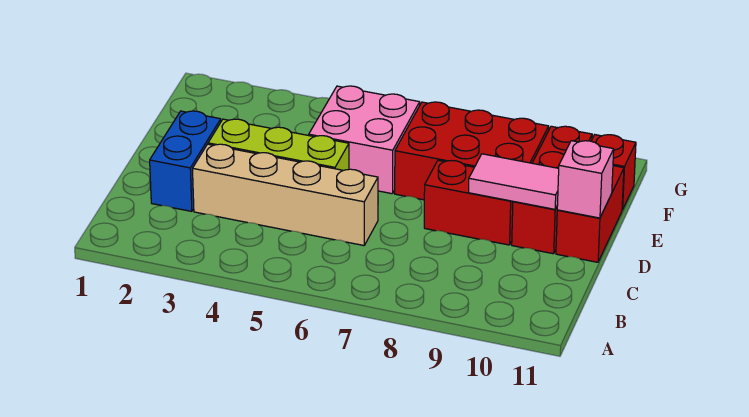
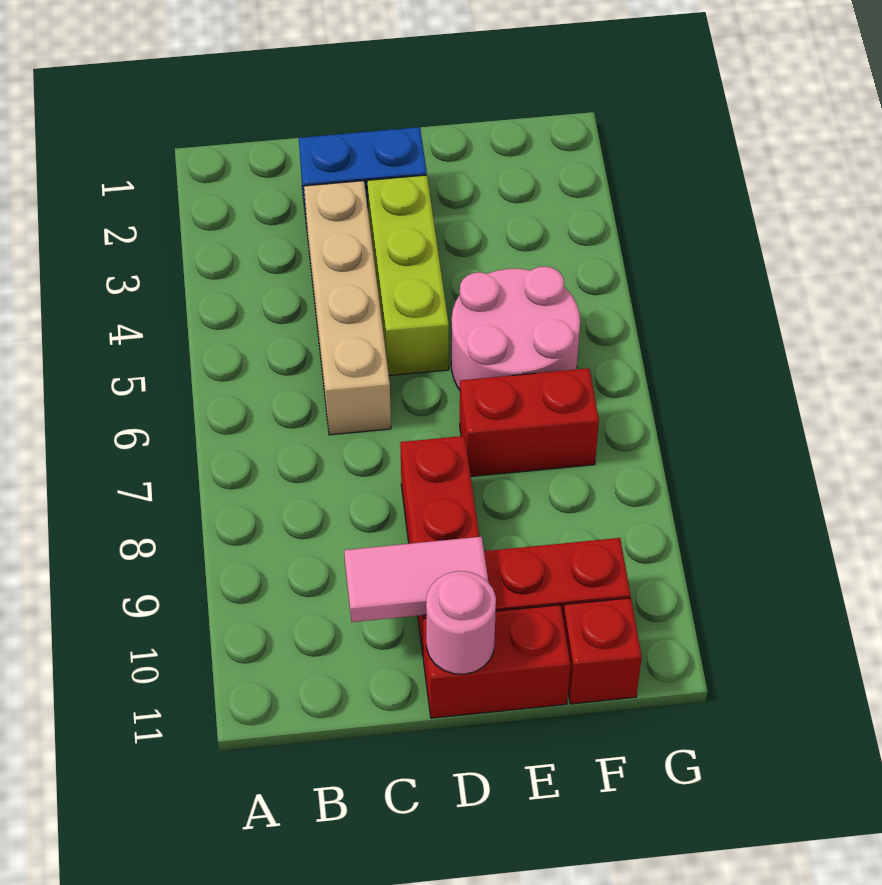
pink 1x2 tile [469,154,559,209] -> pink 1x2 tile turned to [344,537,488,622]
pink 1x1 brick [557,141,614,218] -> pink 1x1 round brick [426,571,496,674]
pink 2x2 brick [309,86,420,194] -> pink 2x2 round brick [451,266,580,390]
red 2x3 brick [395,102,549,200] -> red 1x2 brick [460,368,599,477]

